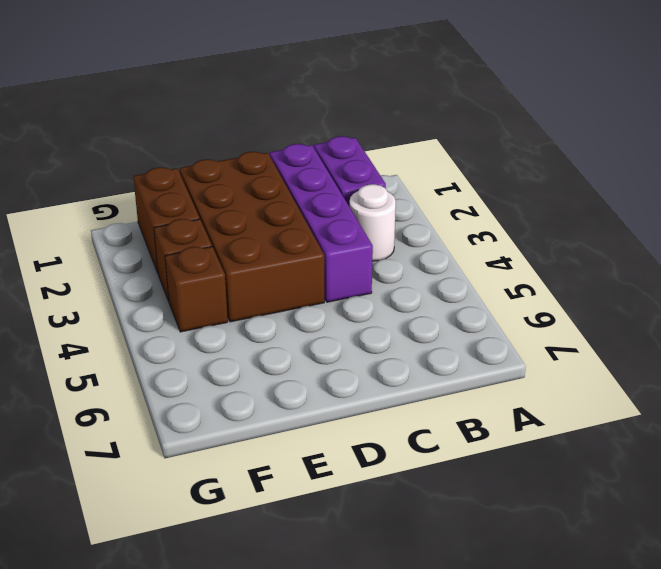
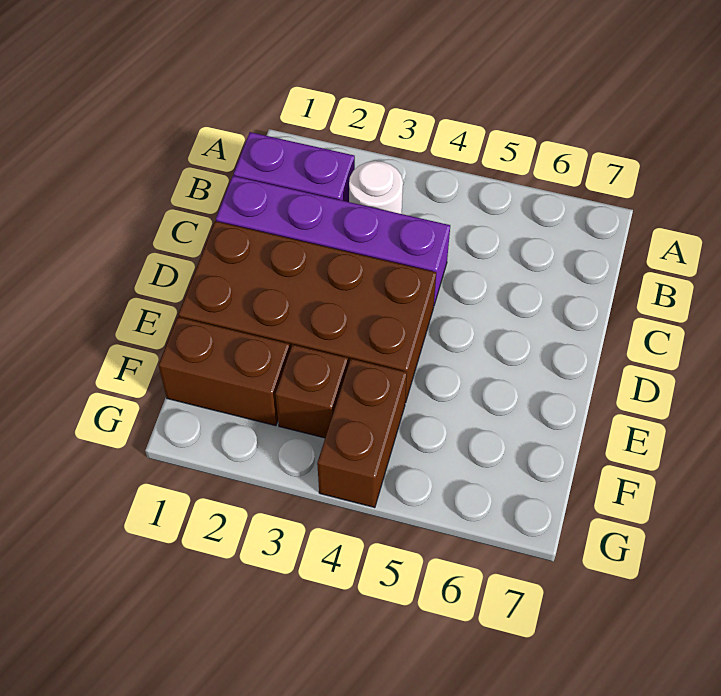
brown 1x1 brick [165,247,228,332] -> brown 1x2 brick [317,359,407,508]

